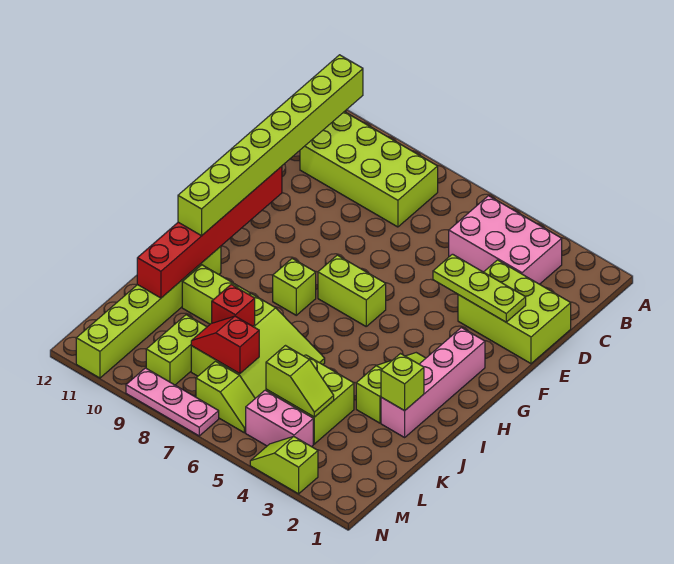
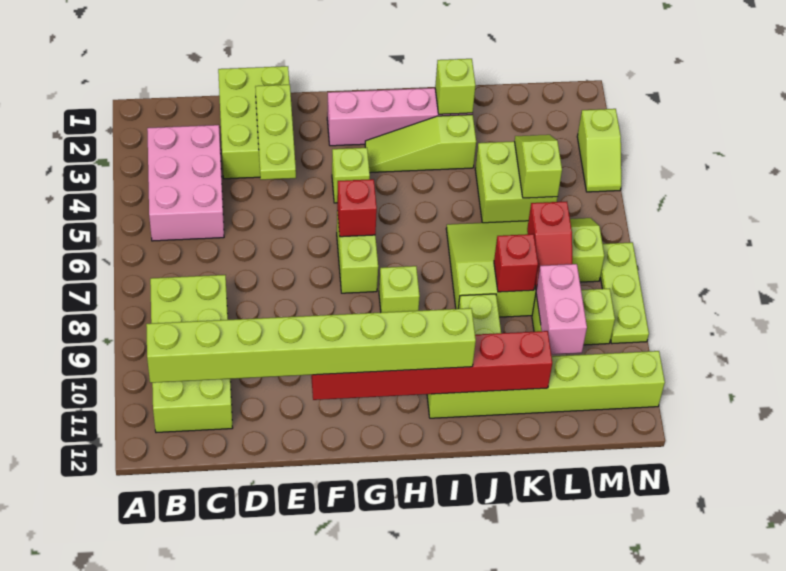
none -> lime 1x1 brick [332,148,370,203]
none -> red 1x1 brick [337,179,377,237]
pink 1x2 brick [246,390,313,447] -> pink 1x2 brick moved to [536,264,587,354]
pink 1x3 plate [126,368,219,436] -> lime 1x3 plate [600,242,649,344]

